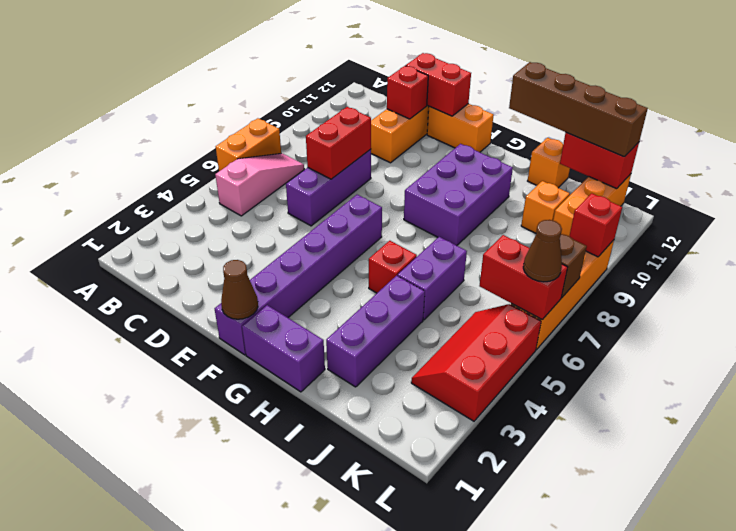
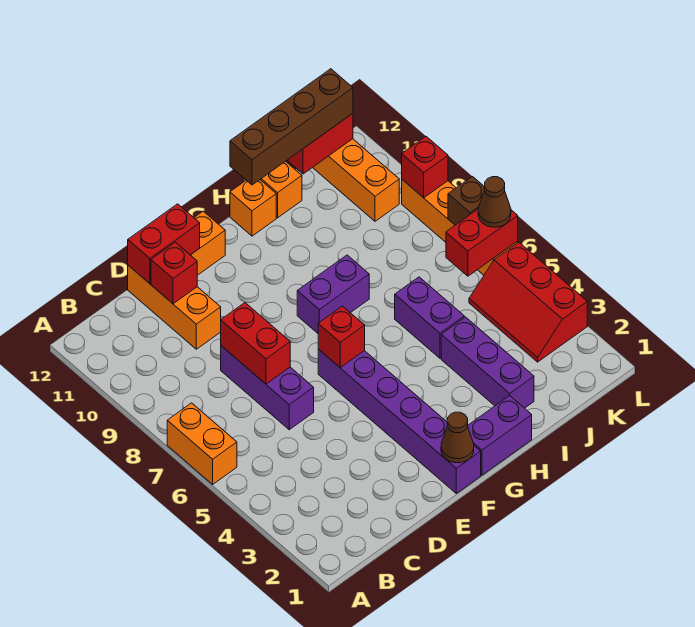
pink 1x3 slope [215,153,304,216] -> none
purple 2x3 brick [404,144,513,246] -> purple 1x2 brick [297,255,369,333]
red 1x1 brick [369,241,417,293] -> red 1x1 brick moved to [318,306,365,367]
orange 1x1 brick [521,181,570,233] -> orange 1x1 brick moved to [230,180,276,236]

